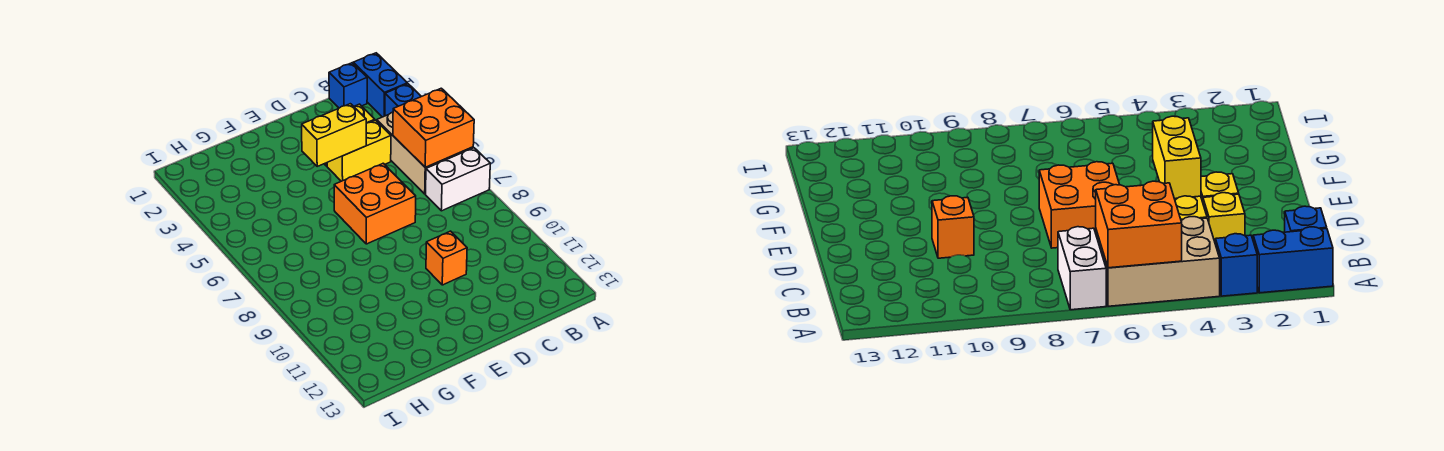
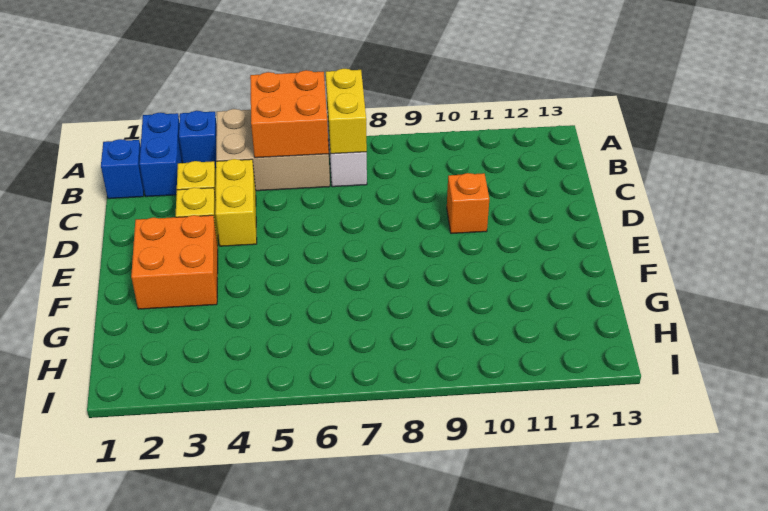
blue 1x2 brick [353,53,407,117] -> blue 1x2 brick turned to [139,113,182,197]
yellow 1x2 brick [302,104,366,166] -> yellow 1x2 brick moved to [326,68,367,154]
orange 2x2 brick [334,163,416,244] -> orange 2x2 brick moved to [131,215,218,309]

